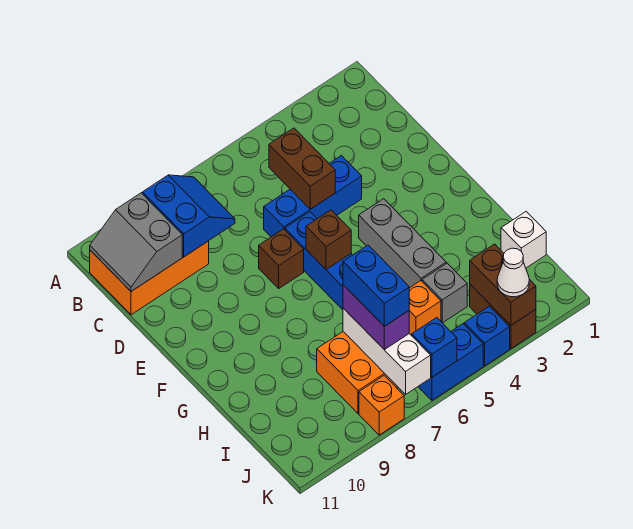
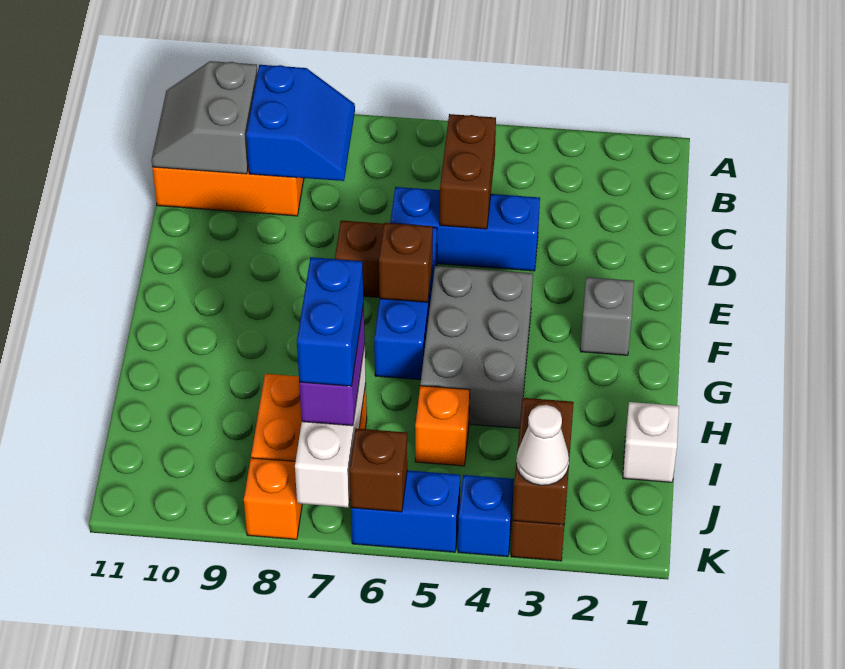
grey 1x3 brick [359,199,446,288] -> grey 2x3 brick [420,266,533,428]
grey 1x1 brick [422,263,467,323] -> grey 1x1 brick moved to [580,277,634,355]
blue 1x1 brick [412,318,457,377] -> brown 1x1 brick [349,428,407,512]

